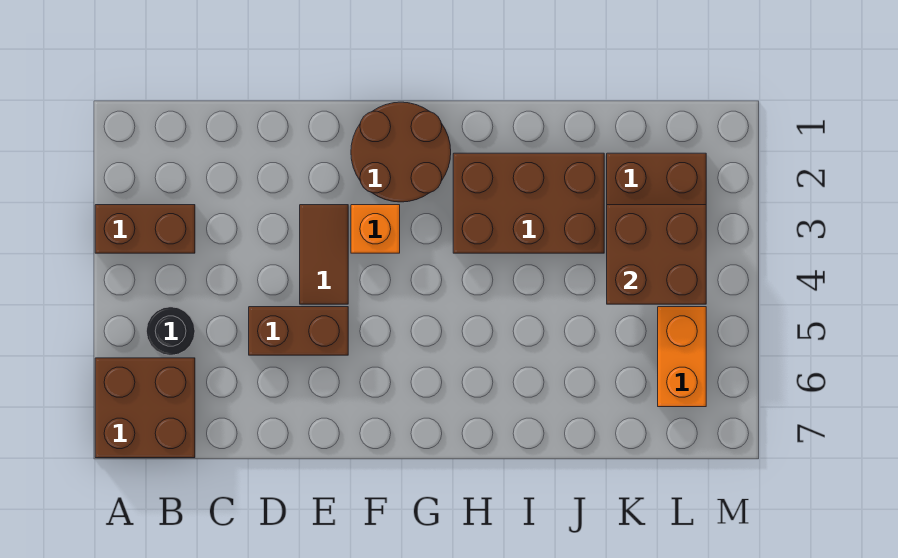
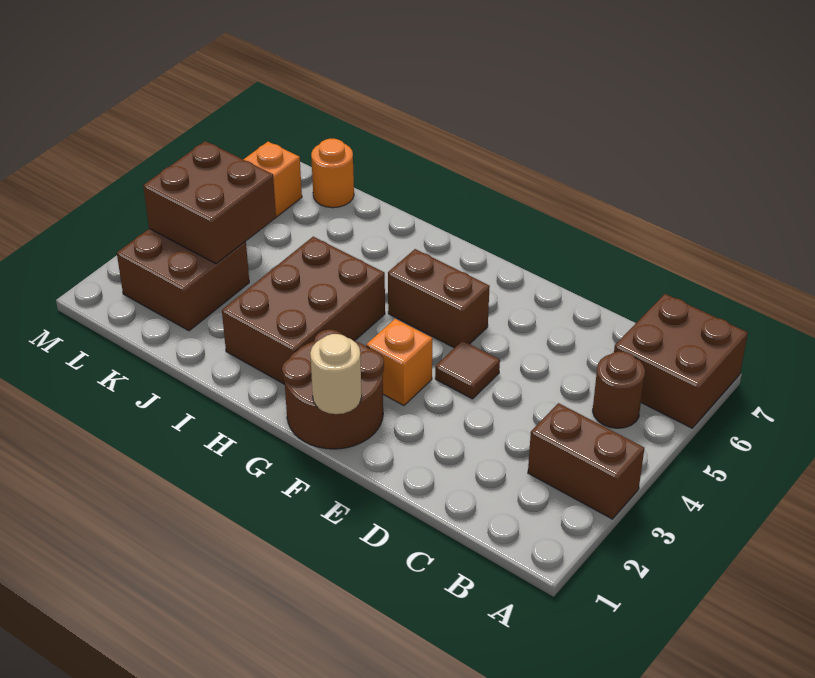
black 1x1 round brick [146,307,195,355] -> brown 1x1 round brick [593,352,645,428]
brown 1x2 brick [249,307,348,355] -> brown 1x2 brick moved to [388,249,490,348]
brown 1x2 tile [300,205,348,304] -> brown 1x1 tile [435,341,500,399]
none -> tan 1x1 round brick [310,334,362,414]
brown 2x3 brick [453,153,604,253] -> brown 2x3 brick turned to [222,237,385,384]
none -> orange 1x1 round brick [311,139,354,208]

